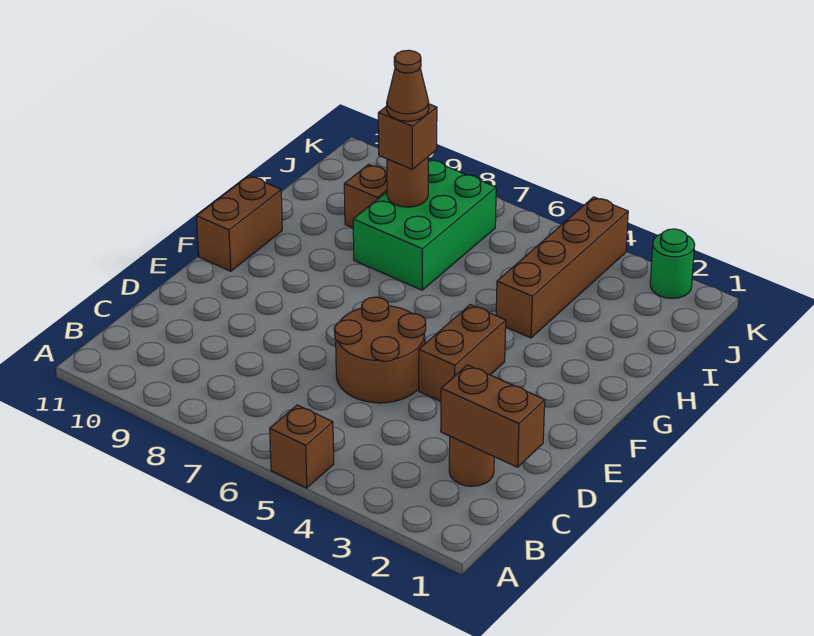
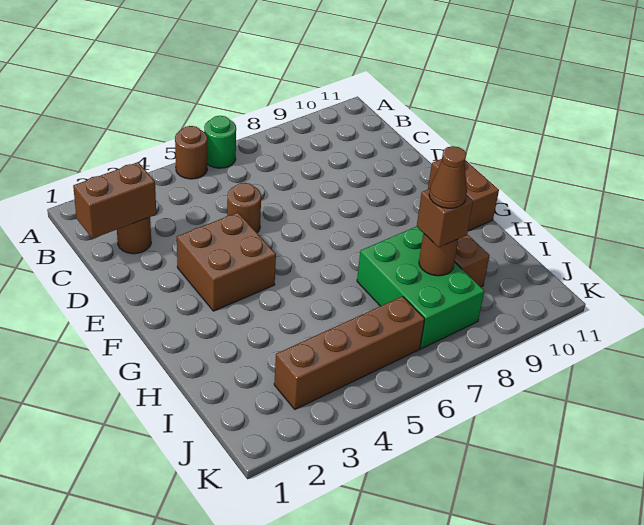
brown 1x1 brick [270,405,334,488] -> brown 1x1 round brick [175,126,207,179]
brown 2x2 round brick [334,297,426,403] -> brown 1x1 round brick [227,183,261,233]
brown 1x2 brick [419,305,506,401] -> brown 2x2 brick [177,213,276,311]
brown 1x4 brick [496,197,628,338] -> brown 1x4 brick turned to [274,296,425,409]
green 1x1 round brick [650,229,695,298] -> green 1x1 round brick moved to [204,116,236,168]

